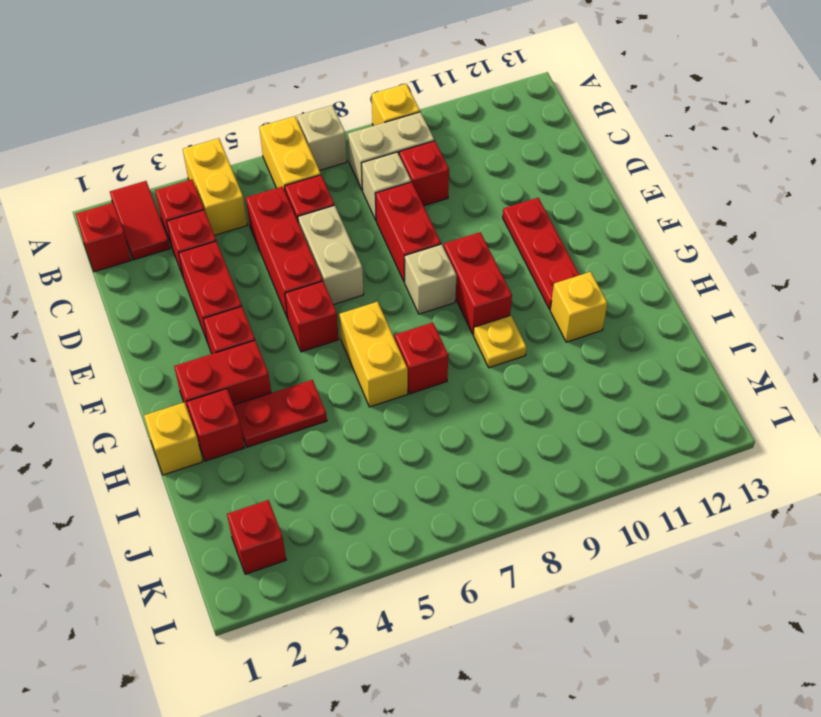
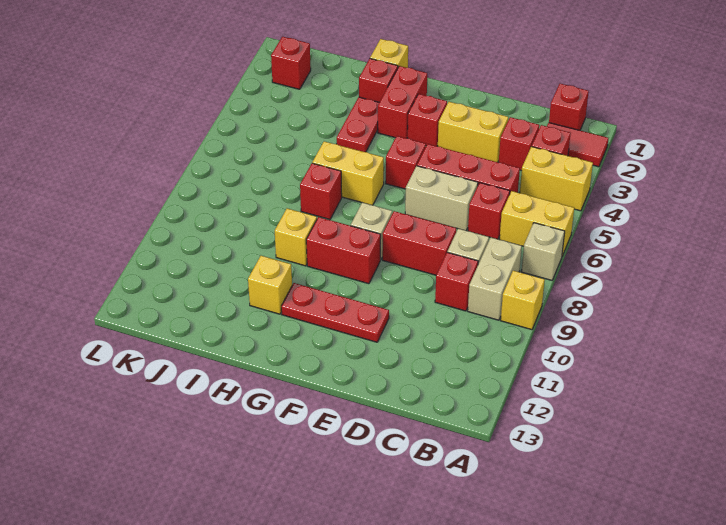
red 1x2 brick [179,241,242,343] -> yellow 1x2 brick [438,102,508,162]
yellow 1x1 plate [474,316,527,368] -> yellow 1x1 brick [275,208,317,266]

